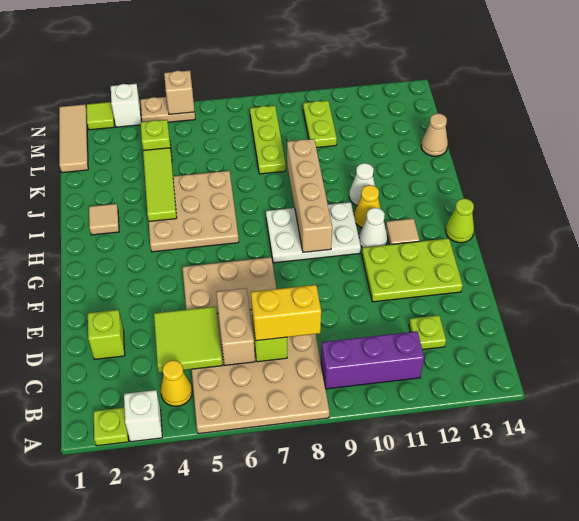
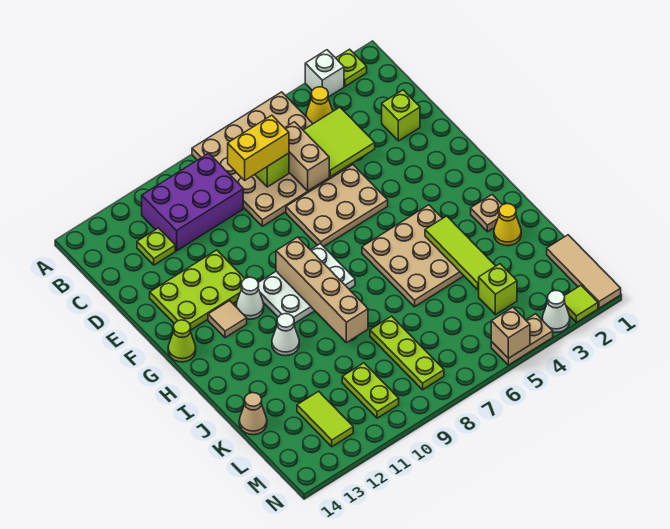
purple 1x3 brick [321,331,424,389] -> purple 2x3 brick [142,153,243,251]
yellow 1x1 cone [354,185,381,228] -> yellow 1x1 cone moved to [494,204,521,246]
tan 1x1 tile [89,204,119,235] -> tan 1x1 plate [471,195,502,232]
none -> lime 1x2 tile [297,391,353,447]
white 1x1 brick [111,84,141,127] -> white 1x1 cone [542,291,570,332]

